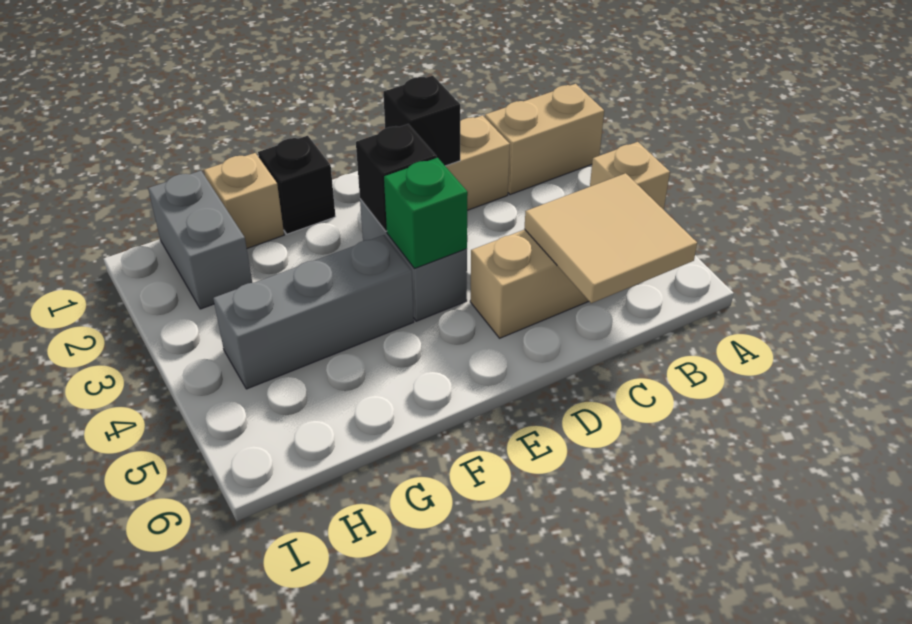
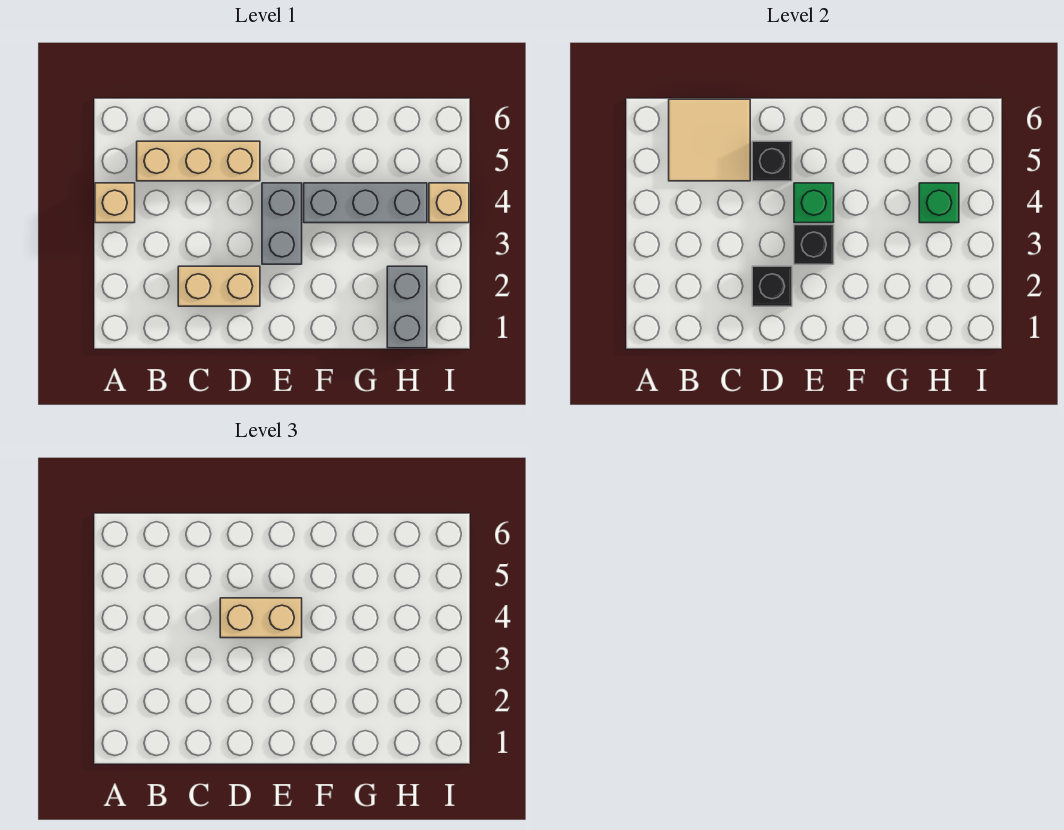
tan 1x2 brick [485,84,604,195] -> tan 1x2 brick moved to [220,598,302,638]
black 1x1 brick [258,136,336,234] -> black 1x1 brick moved to [752,141,792,181]
tan 1x1 brick [204,153,284,248] -> tan 1x1 brick moved to [429,183,469,223]
none -> green 1x1 brick [919,183,959,223]

